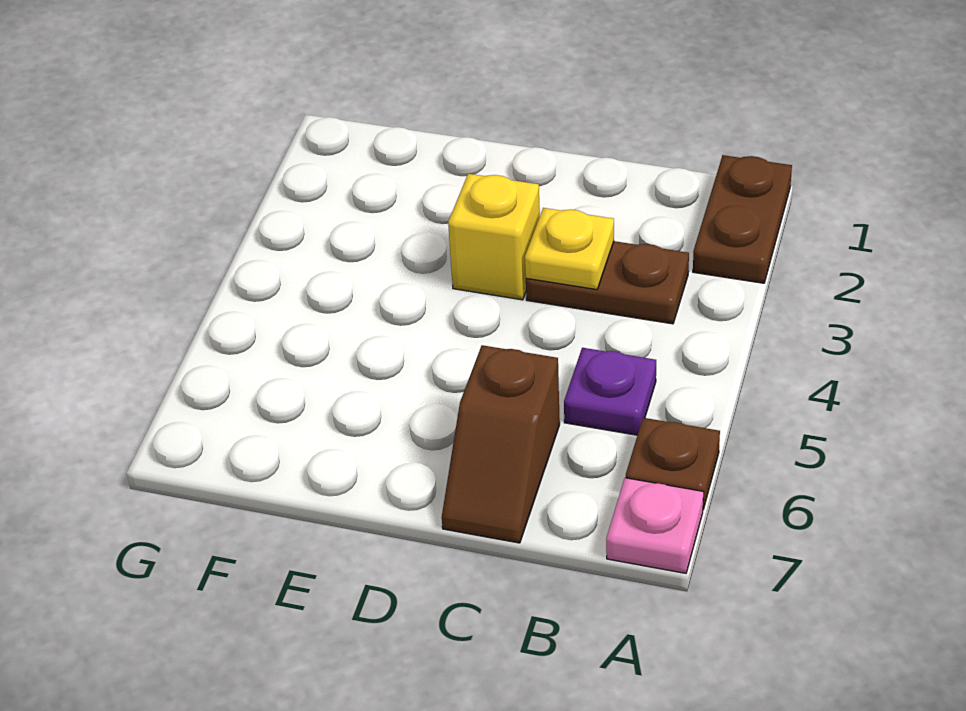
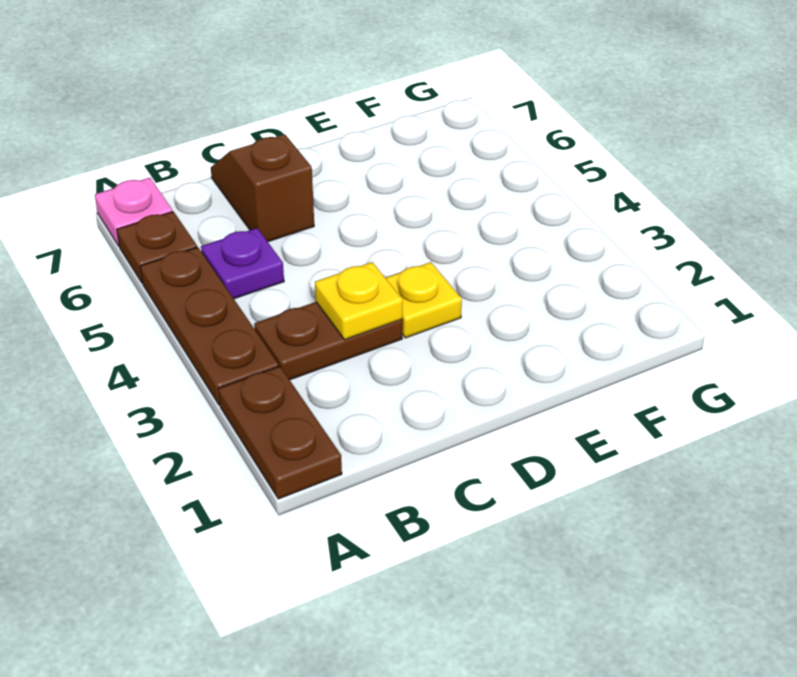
none -> brown 1x3 plate [140,247,279,405]
yellow 1x1 brick [448,174,540,300] -> yellow 1x1 plate [386,262,462,338]

